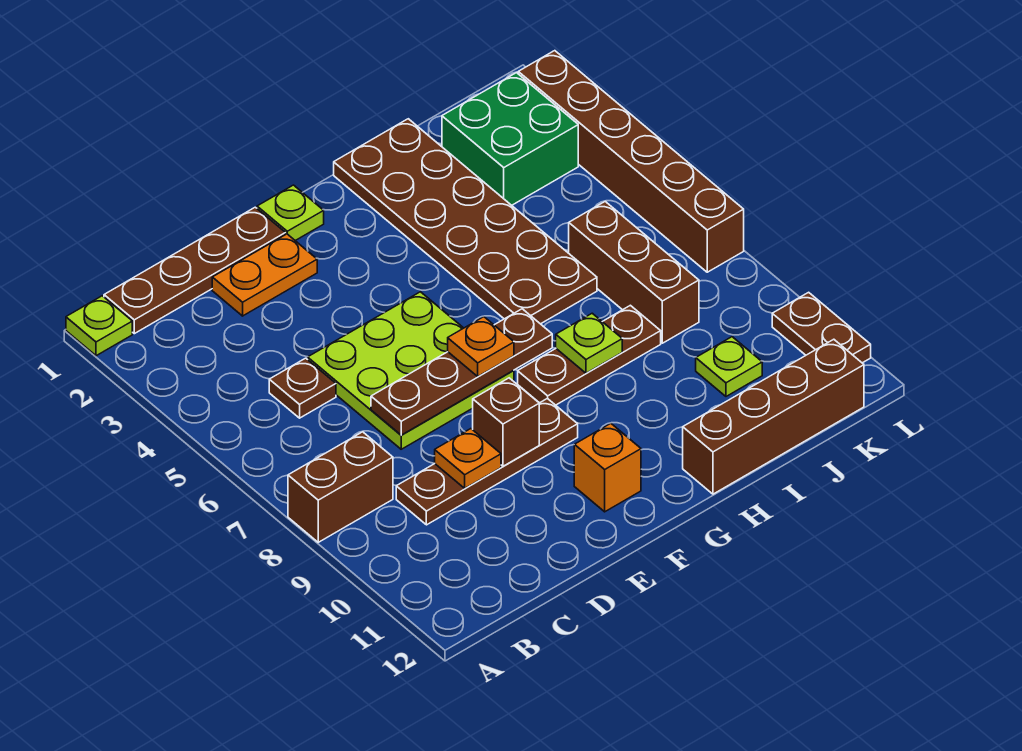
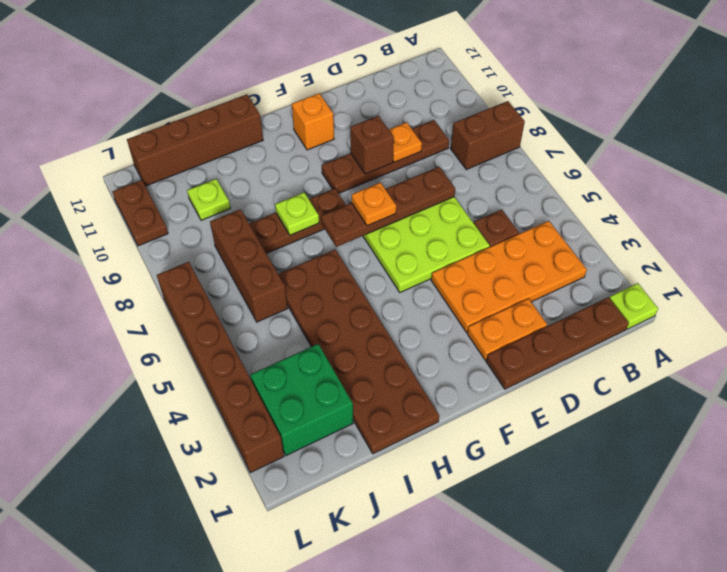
none -> orange 2x4 plate [431,221,587,332]
lime 1x1 plate [257,185,324,241] -> none

